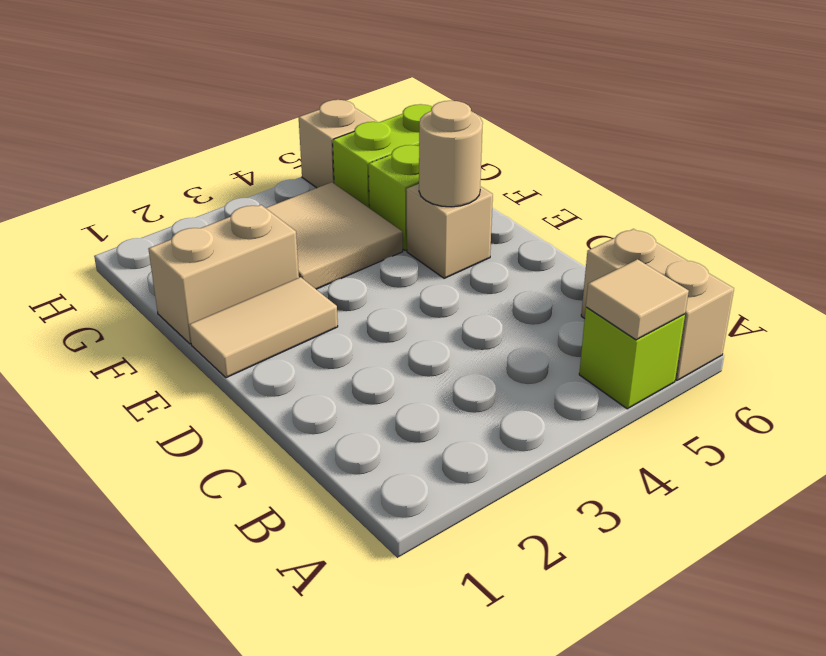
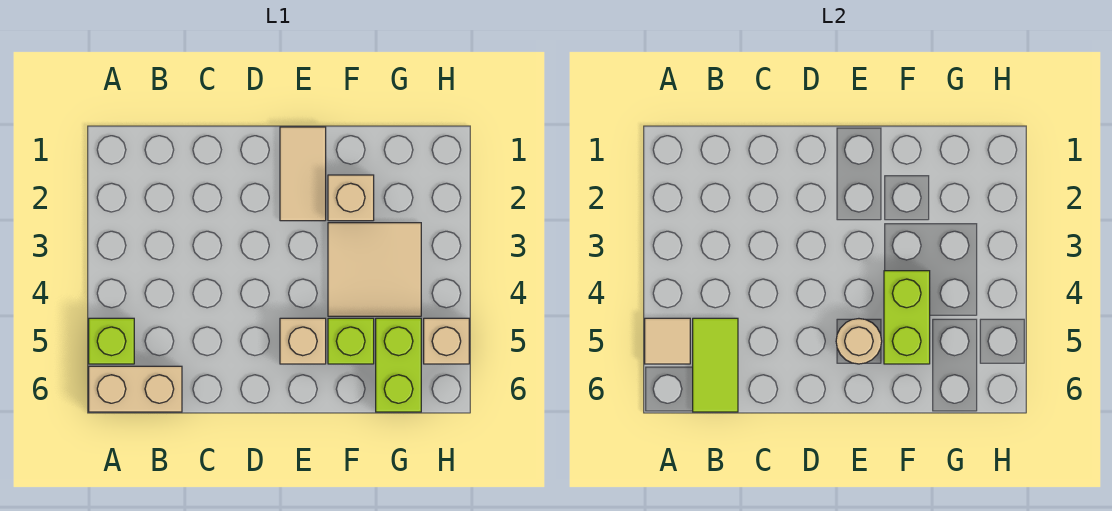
none -> lime 1x2 tile [693,318,738,412]
tan 1x2 brick [149,205,299,344] -> tan 1x1 brick [328,175,374,221]
none -> lime 1x2 brick [884,271,930,364]

